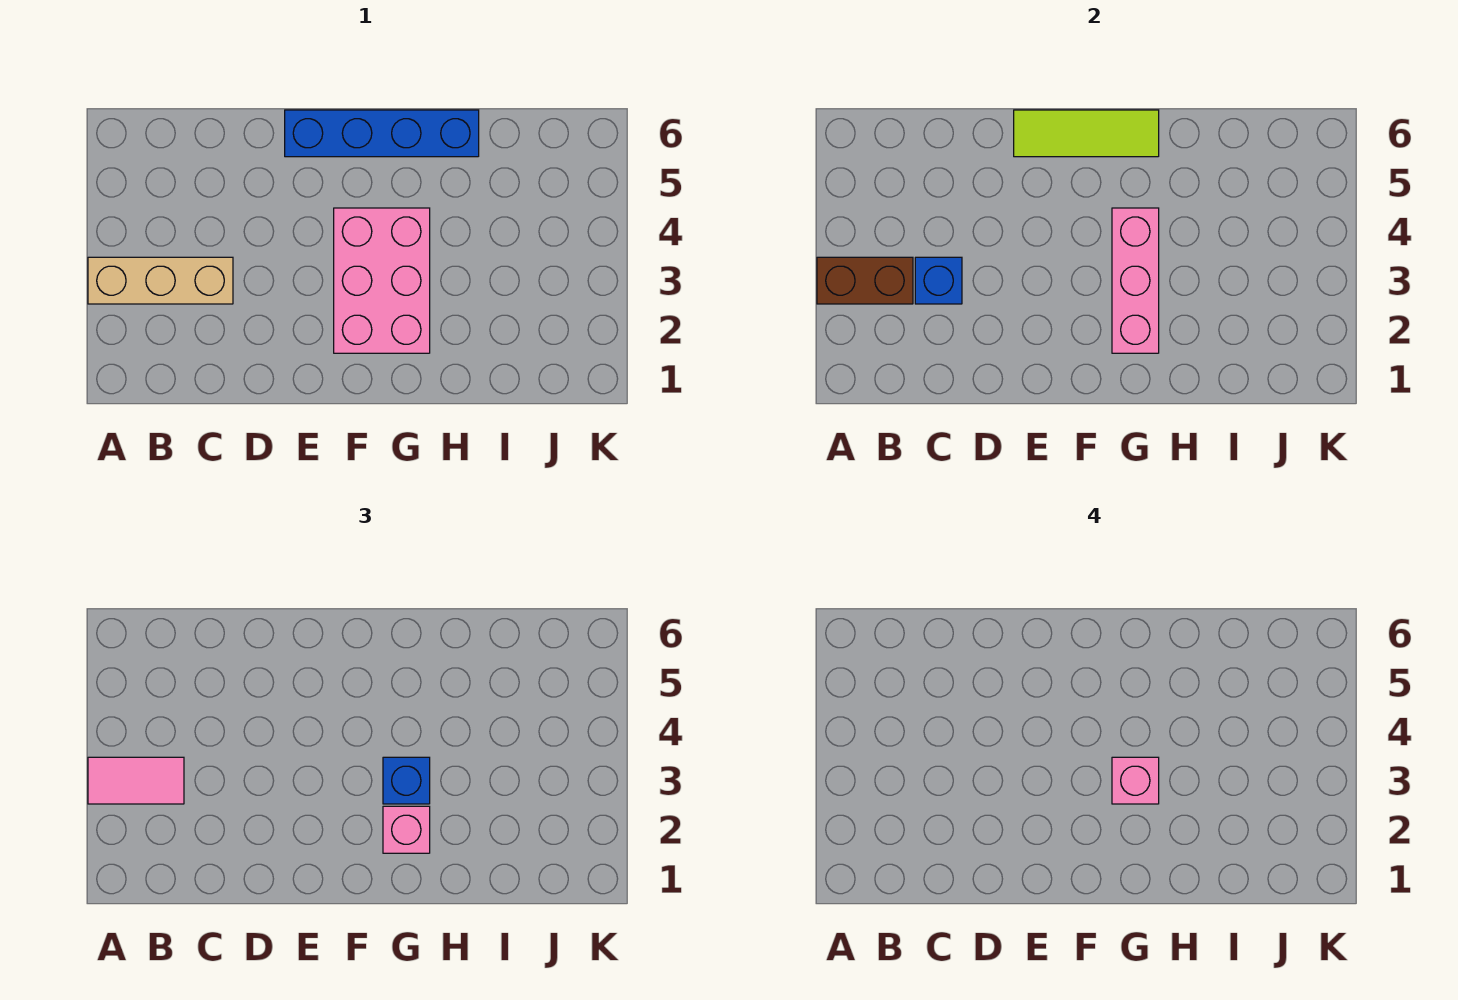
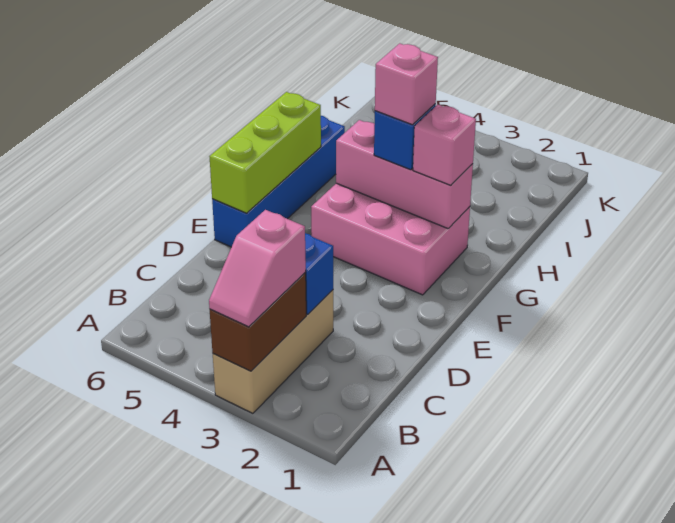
pink 1x2 tile [88,757,184,804] -> pink 1x2 slope [209,210,306,327]
lime 1x3 tile [1014,110,1159,157] -> lime 1x3 brick [209,92,321,213]

